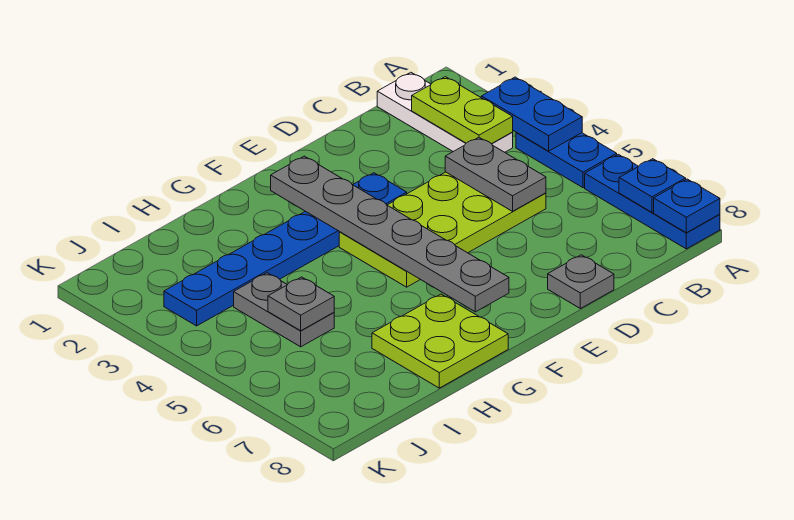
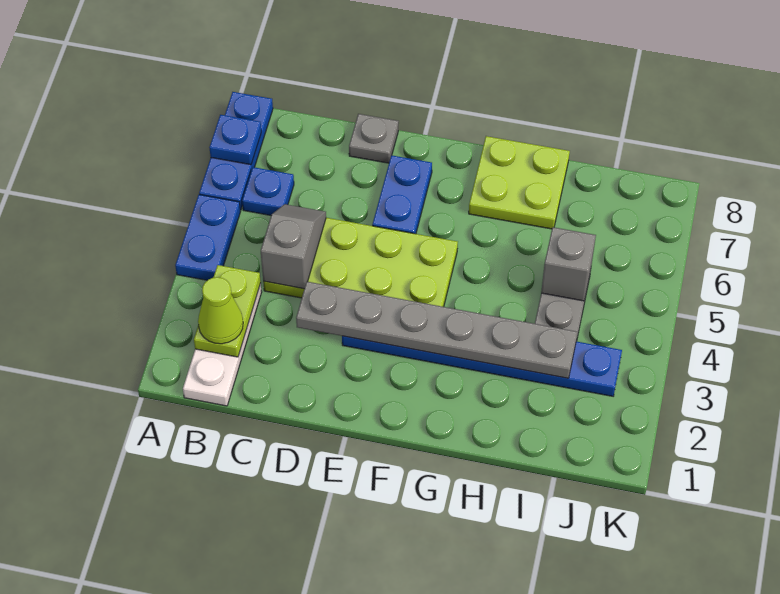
blue 1x2 plate [481,77,582,151] -> blue 1x2 plate moved to [372,155,432,234]
blue 1x1 plate [654,179,720,233] -> blue 1x1 plate moved to [242,167,294,215]
none -> lime 1x1 cone [198,277,243,344]
grey 1x2 plate [445,137,546,211] -> grey 1x2 slope [261,204,326,289]
grey 1x6 plate [271,156,509,312] -> grey 1x6 plate turned to [296,282,577,378]
grey 1x1 plate [268,277,334,331] -> grey 1x1 brick [541,227,596,301]

